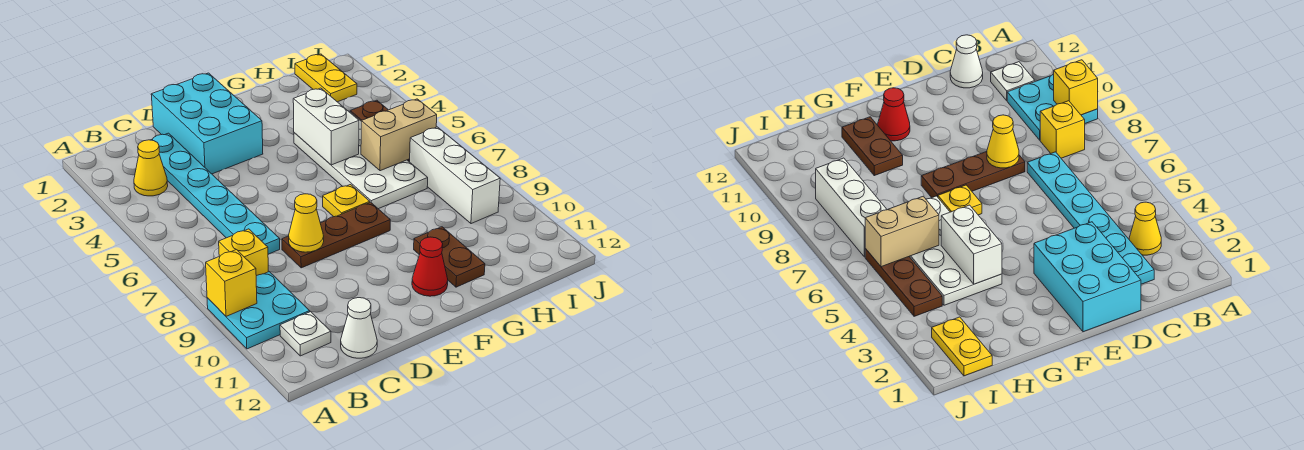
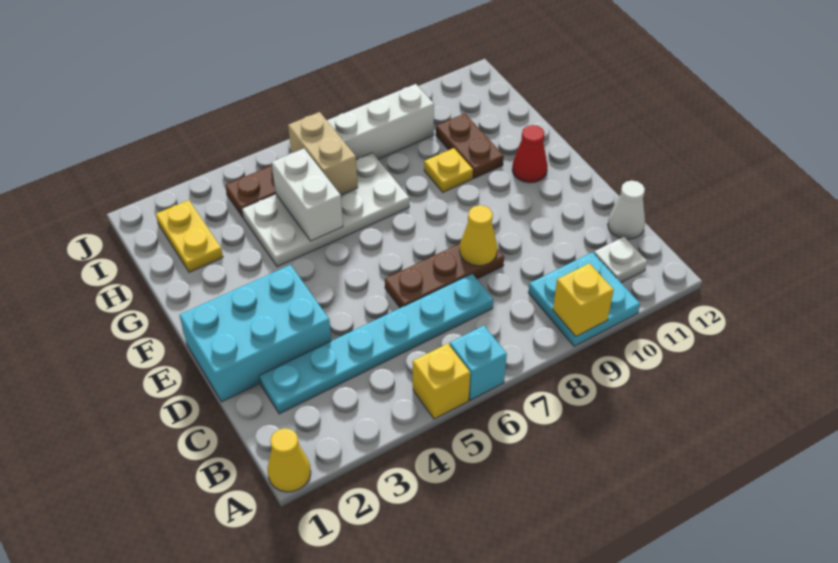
none -> cyan 1x1 brick [450,326,507,400]
yellow 1x1 cone [134,140,168,196] -> yellow 1x1 cone moved to [268,428,311,492]
yellow 1x1 brick [219,229,268,276] -> yellow 1x1 brick moved to [413,344,470,419]
brown 1x3 plate [282,202,390,268] -> brown 1x3 plate turned to [385,244,504,308]
yellow 1x1 plate [323,185,370,217] -> yellow 1x1 plate moved to [424,148,473,192]
white 1x2 brick [293,88,359,165] -> white 1x2 brick turned to [272,149,343,241]
brown 1x2 plate [414,227,485,287] -> brown 1x2 plate turned to [436,114,504,178]
yellow 1x2 plate [295,54,357,102] -> yellow 1x2 plate turned to [156,200,223,272]

